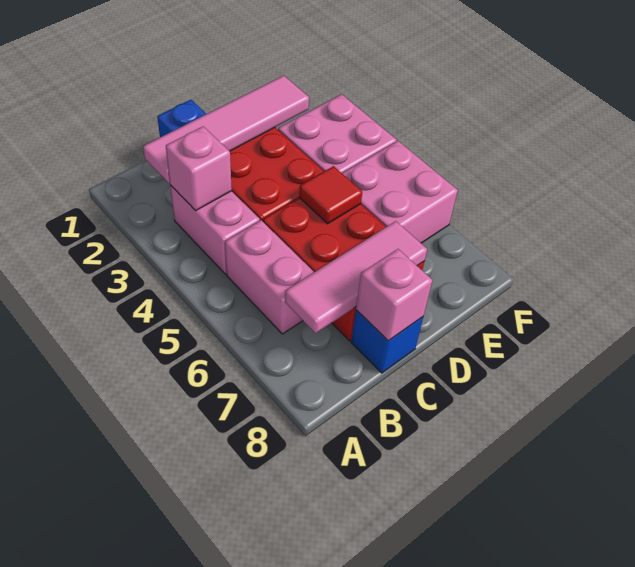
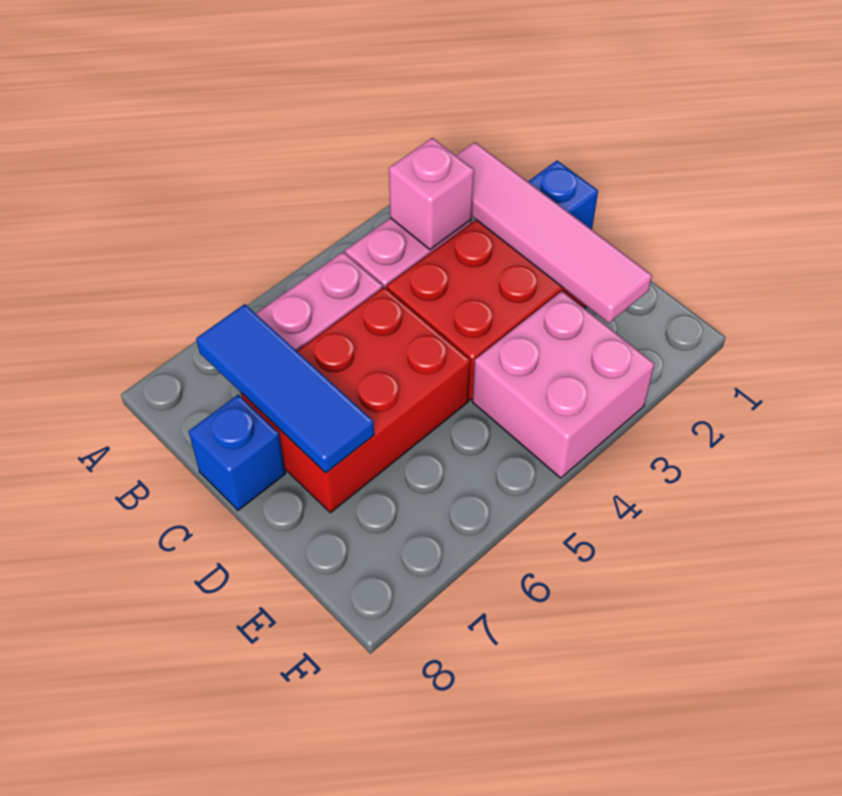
pink 1x3 tile [285,221,427,333] -> blue 1x3 tile [196,304,374,473]
pink 1x1 brick [356,249,432,341] -> none
red 1x1 tile [299,166,362,224] -> none
pink 2x2 brick [342,141,458,243] -> none

